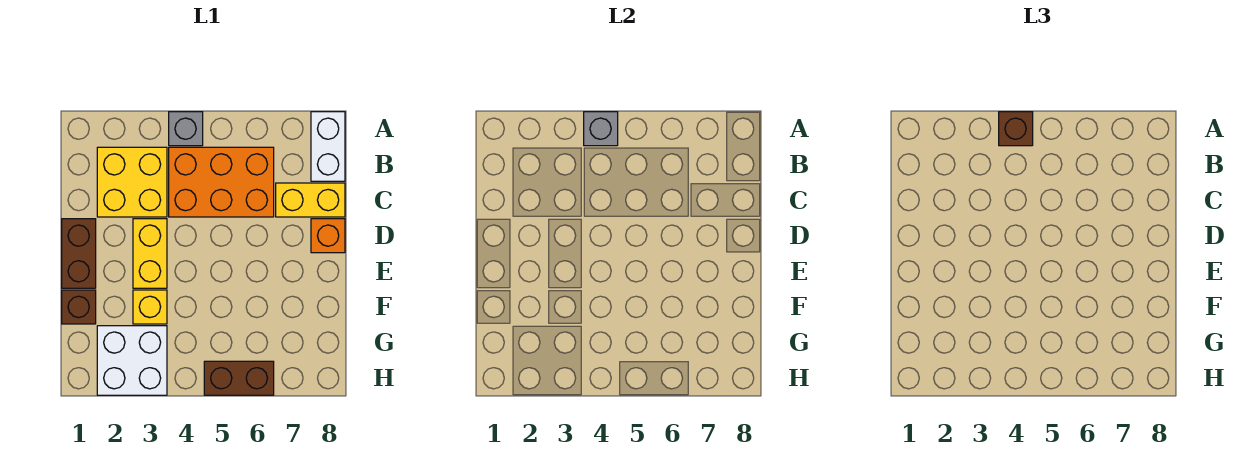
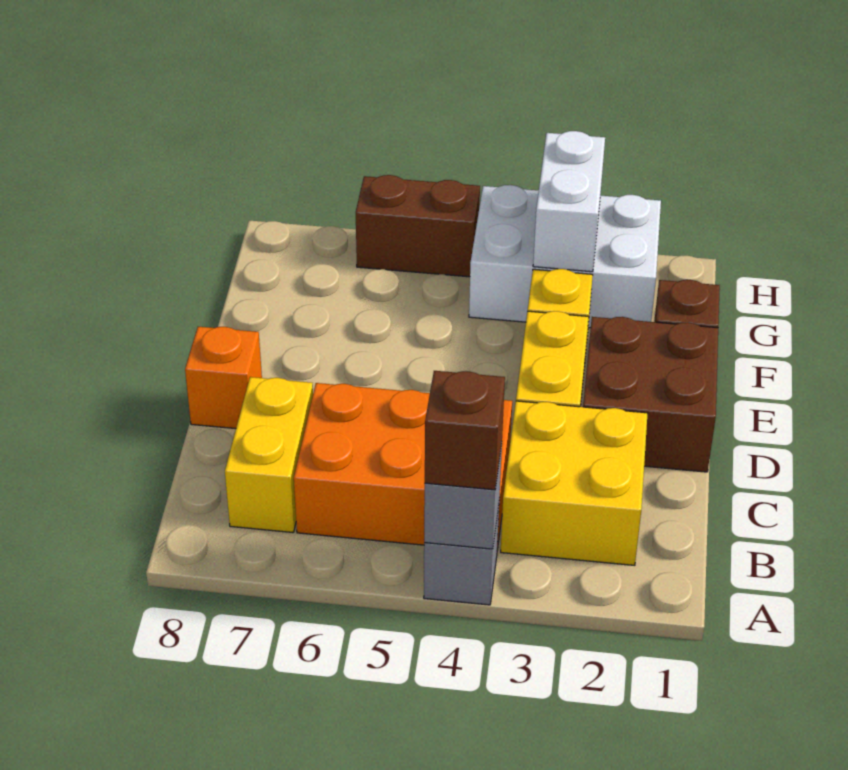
white 1x2 brick [311,112,345,181] -> white 1x2 brick moved to [533,131,605,272]
yellow 1x2 brick [276,183,345,217] -> yellow 1x2 brick turned to [225,377,313,532]
brown 1x2 brick [62,219,96,288] -> brown 2x2 brick [583,317,718,472]
white 2x2 brick [97,326,167,395] -> white 2x3 brick [469,185,661,328]

